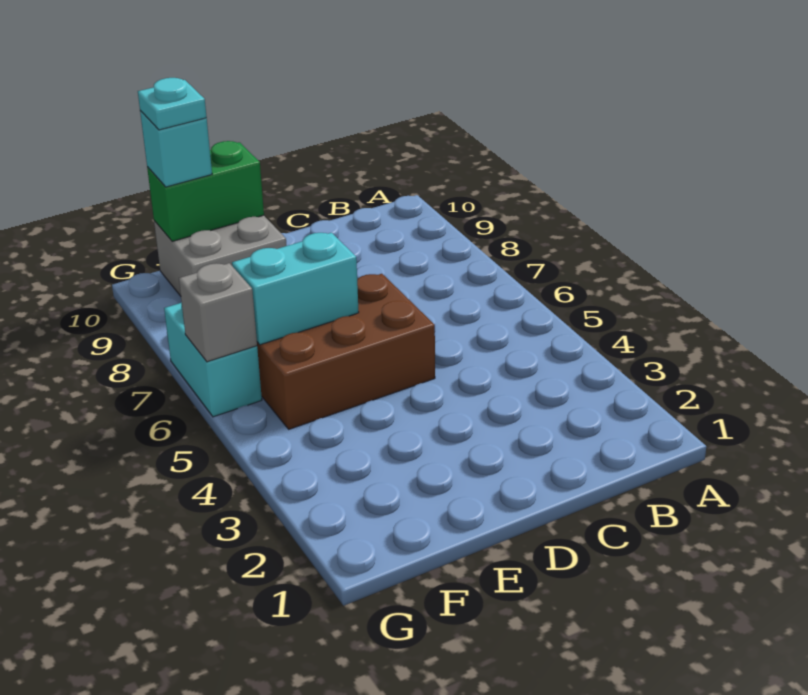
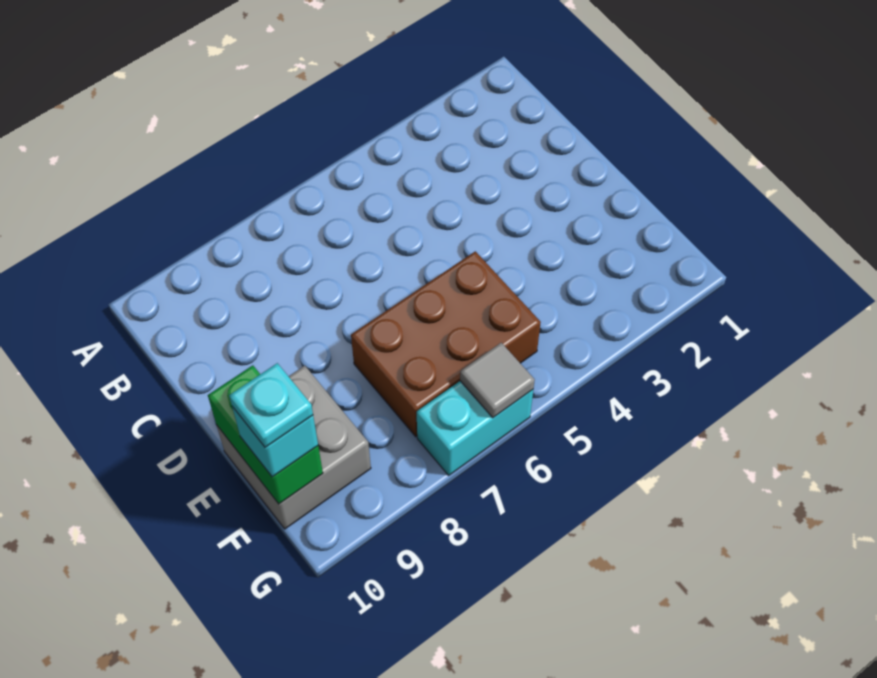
brown 2x3 brick [257,274,435,429] -> brown 2x3 brick turned to [351,251,541,437]
cyan 1x2 brick [232,233,359,345] -> none
grey 1x1 brick [179,263,257,362] -> grey 1x1 tile [460,343,535,418]

